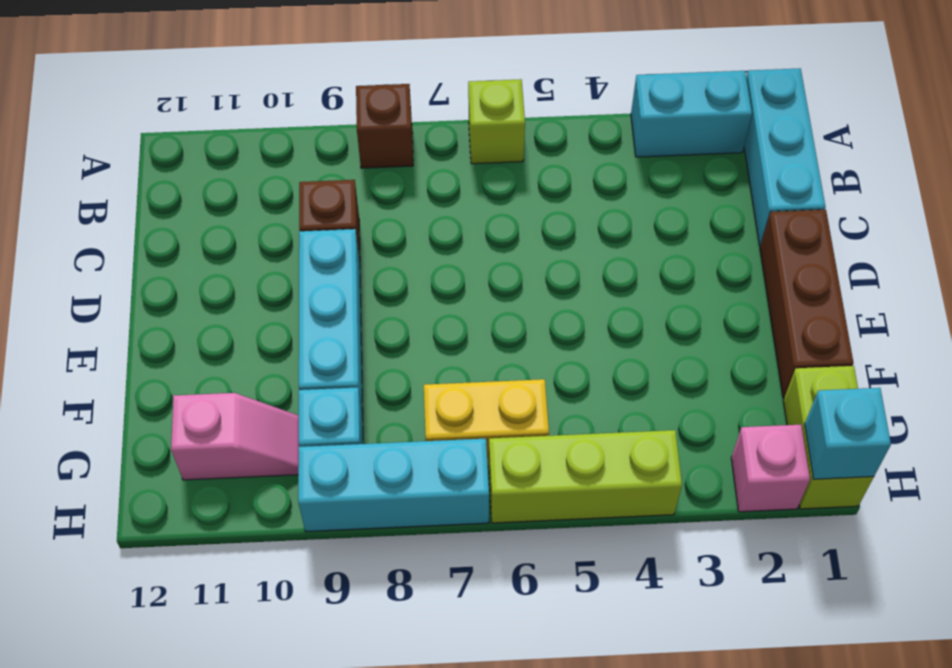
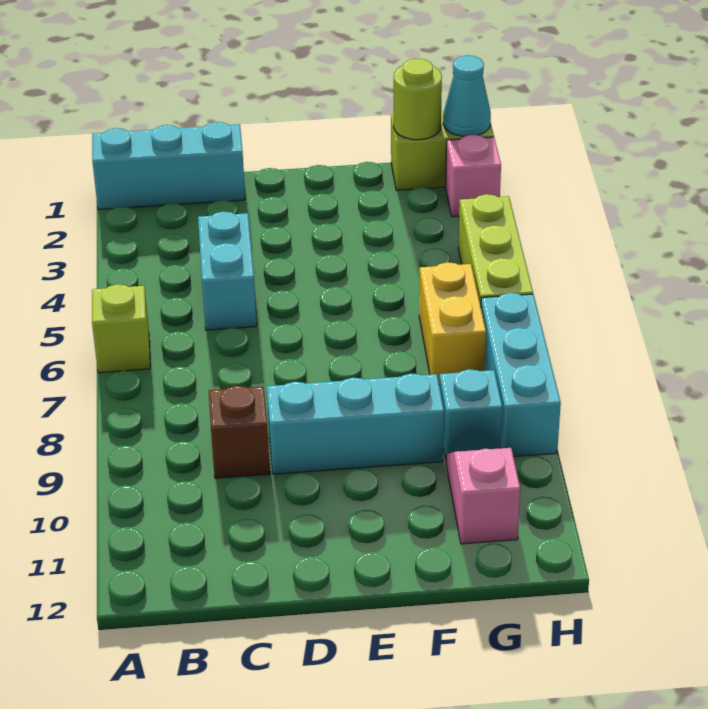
cyan 1x2 brick [631,71,752,157] -> cyan 1x2 brick moved to [198,211,257,330]
brown 1x1 brick [356,84,413,168] -> none
brown 1x3 brick [760,210,853,398] -> none
none -> lime 1x1 round brick [394,59,442,140]
cyan 1x1 brick [805,388,891,479] -> cyan 1x1 cone [443,55,491,136]

